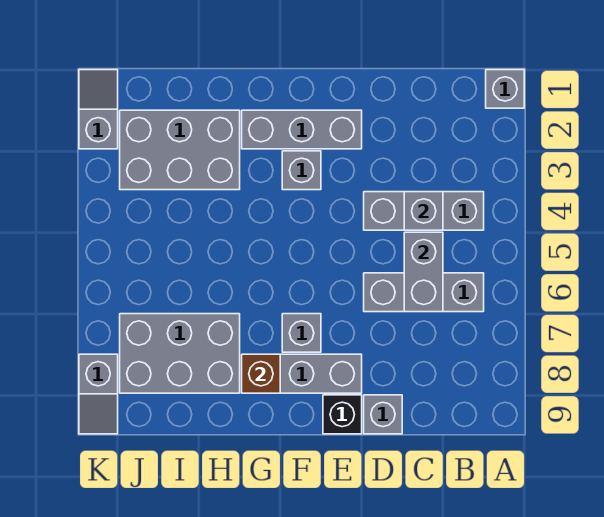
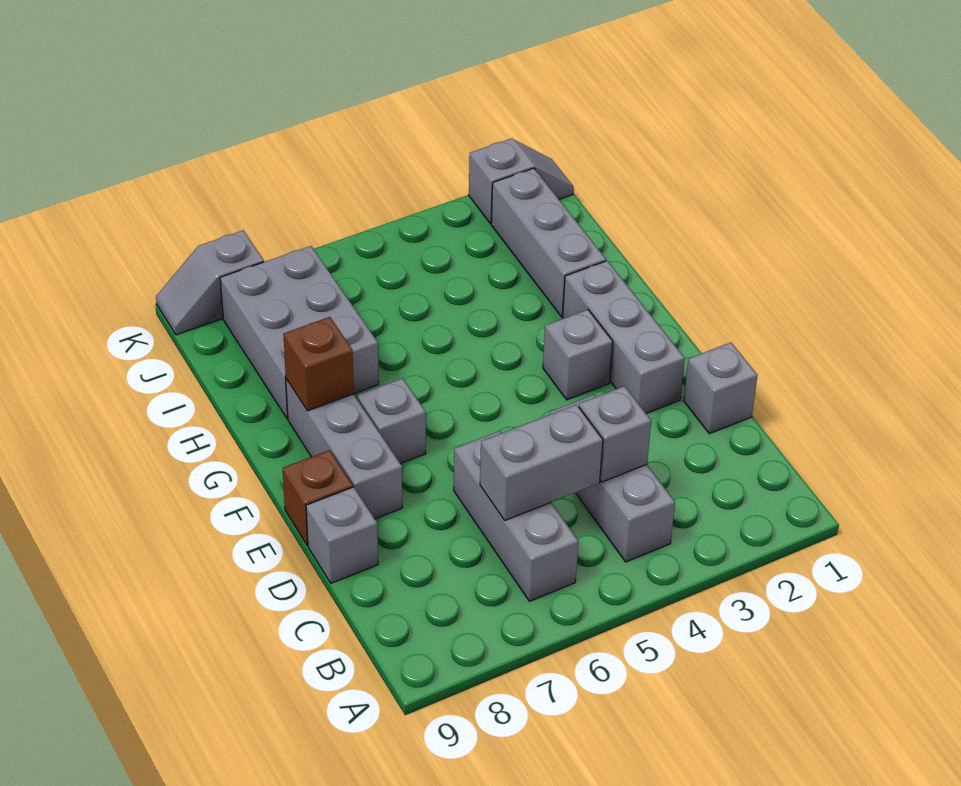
grey 1x1 brick [486,70,524,108] -> grey 1x1 brick moved to [684,342,757,434]
black 1x1 brick [323,395,362,434] -> brown 1x1 brick [283,450,353,545]
grey 2x3 brick [120,110,240,190] -> grey 1x3 brick [491,168,606,317]

